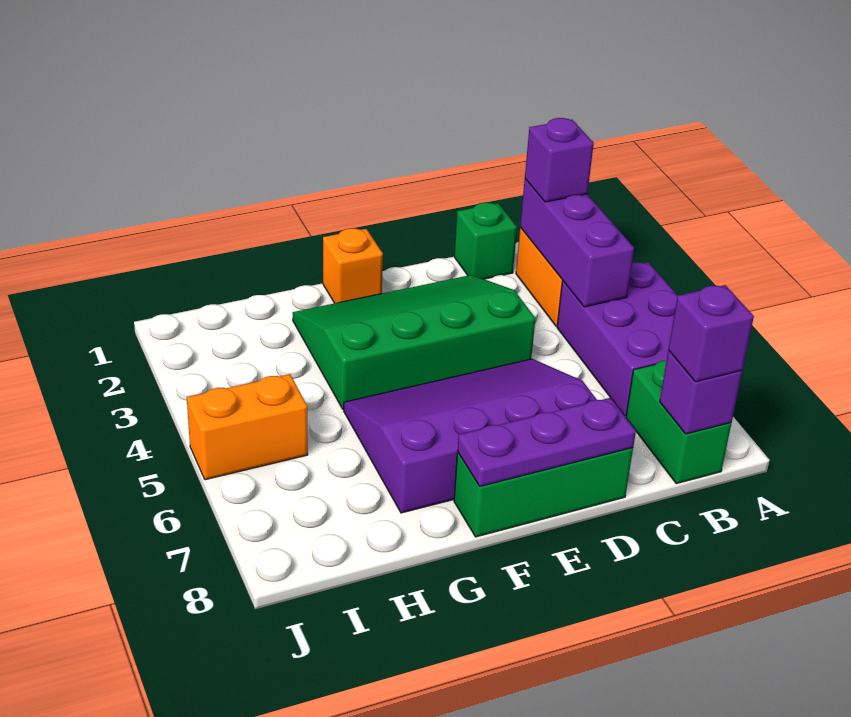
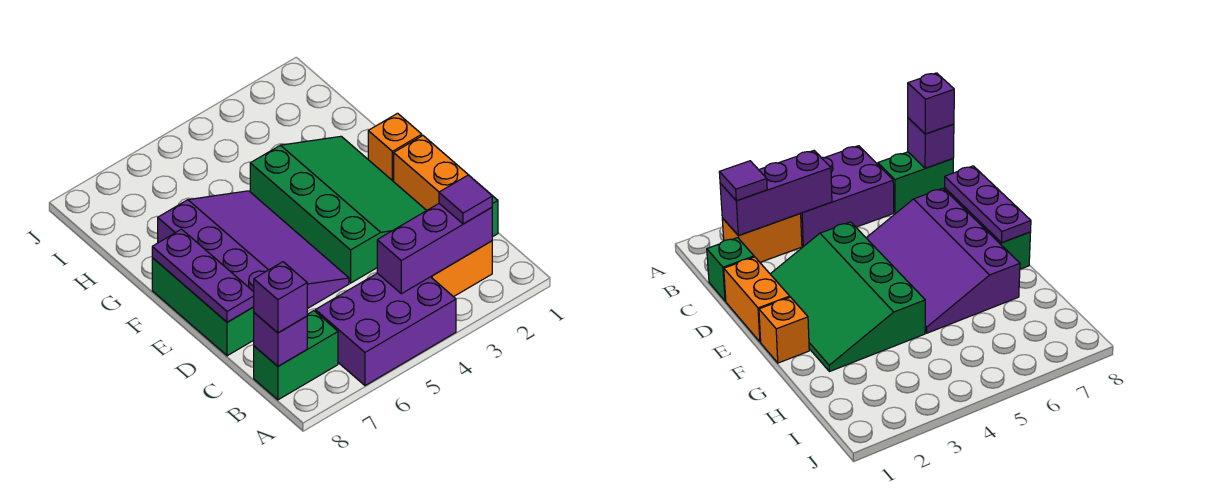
purple 1x1 brick [525,118,594,202] -> purple 1x1 tile [439,175,492,224]
orange 1x2 brick [187,374,308,480] -> orange 1x2 brick moved to [394,136,472,210]

